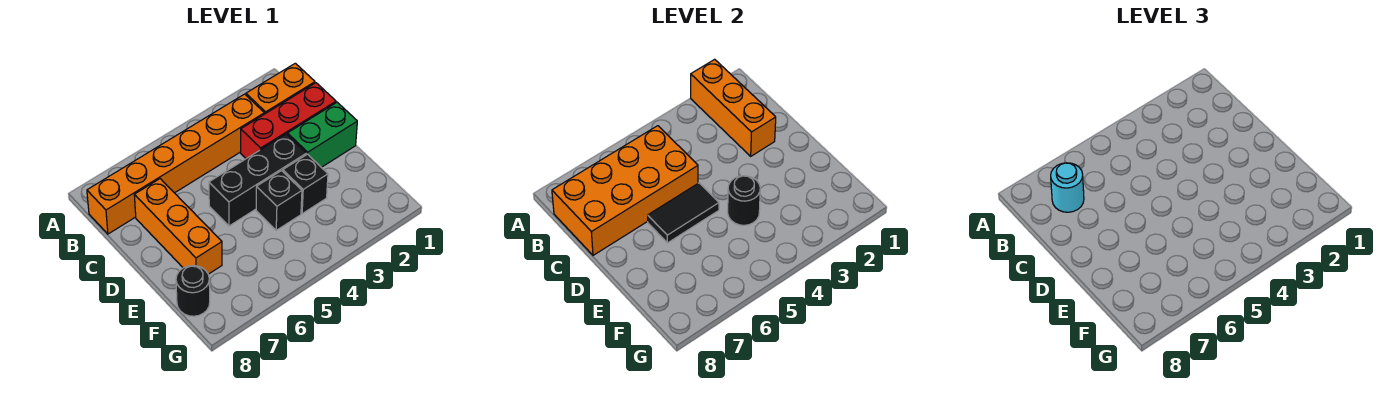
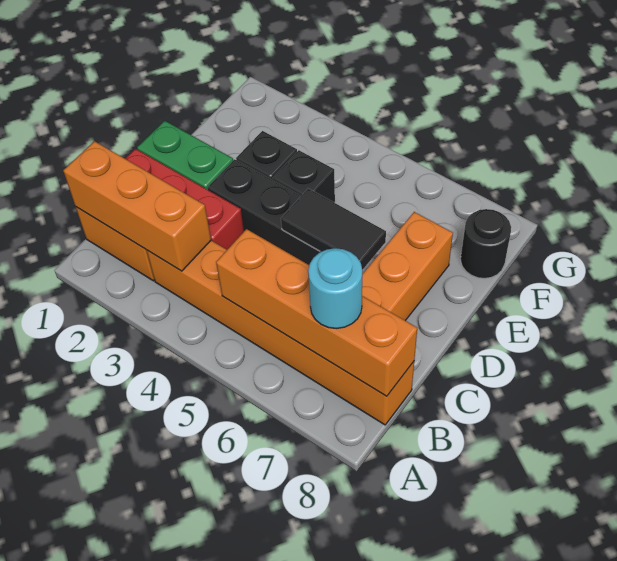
orange 1x3 brick [691,59,776,156] -> orange 1x3 brick turned to [63,141,211,271]
orange 2x4 brick [552,126,698,255] -> orange 1x4 brick [216,229,417,396]
black 1x1 round brick [728,176,760,225] -> none

